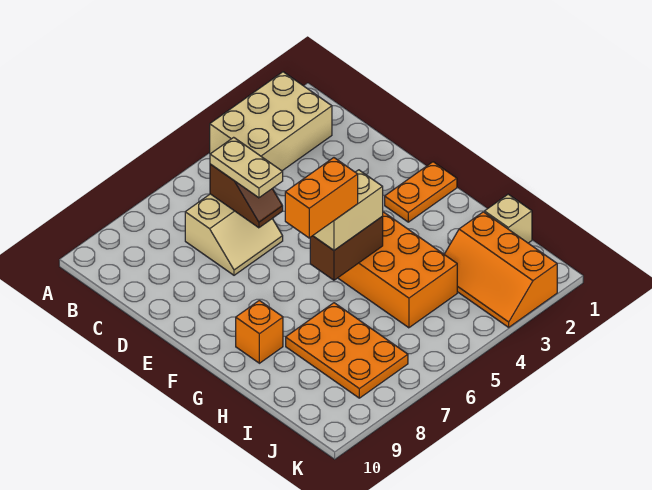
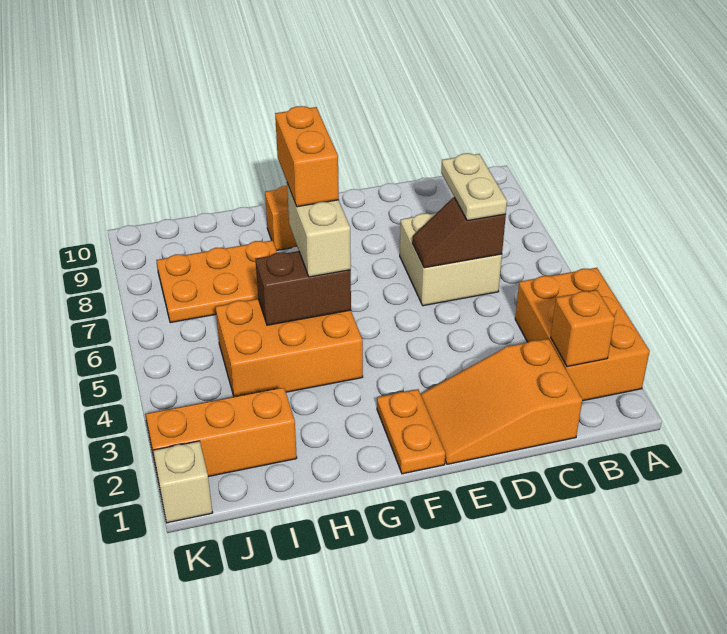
tan 2x3 brick [210,72,332,171] -> orange 2x3 brick [515,268,650,401]
none -> orange 1x1 brick [551,290,615,367]
none -> orange 2x3 slope [421,339,582,464]
tan 2x2 slope [185,194,283,275] -> tan 2x2 brick [400,213,502,306]
tan 1x2 plate [210,137,283,198] -> tan 1x2 plate turned to [441,153,507,221]
brown 1x2 brick [310,216,383,280] -> brown 1x2 brick turned to [255,251,351,325]
tan 1x1 brick [485,194,532,243] -> tan 1x1 brick moved to [153,441,213,523]

